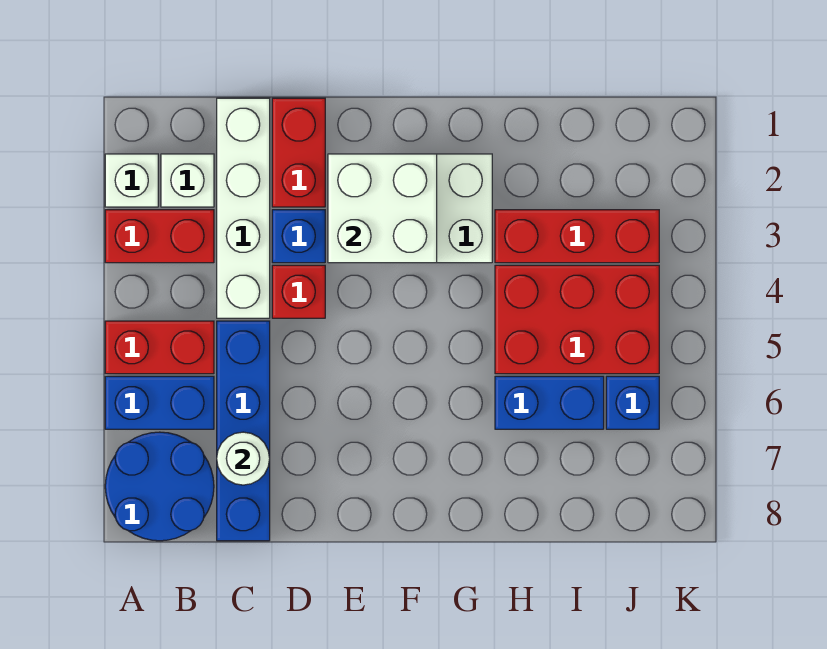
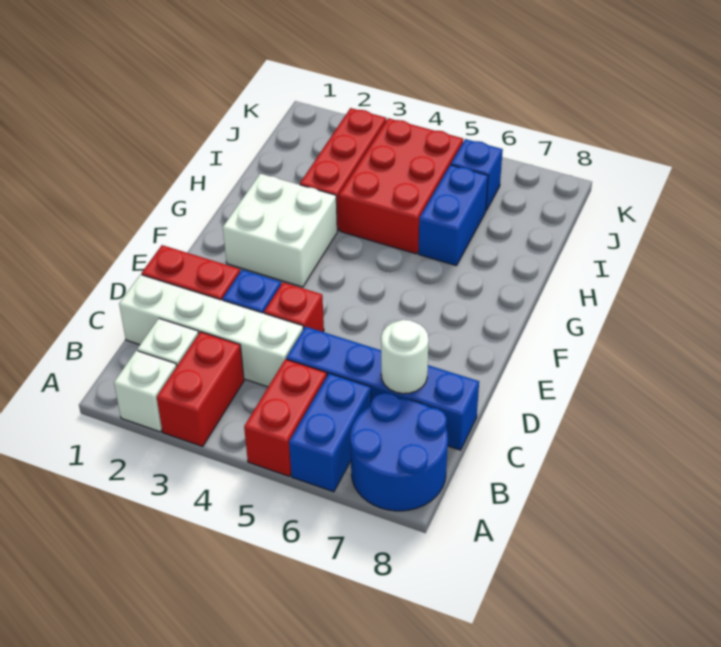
white 2x2 brick [328,154,437,263] -> none

